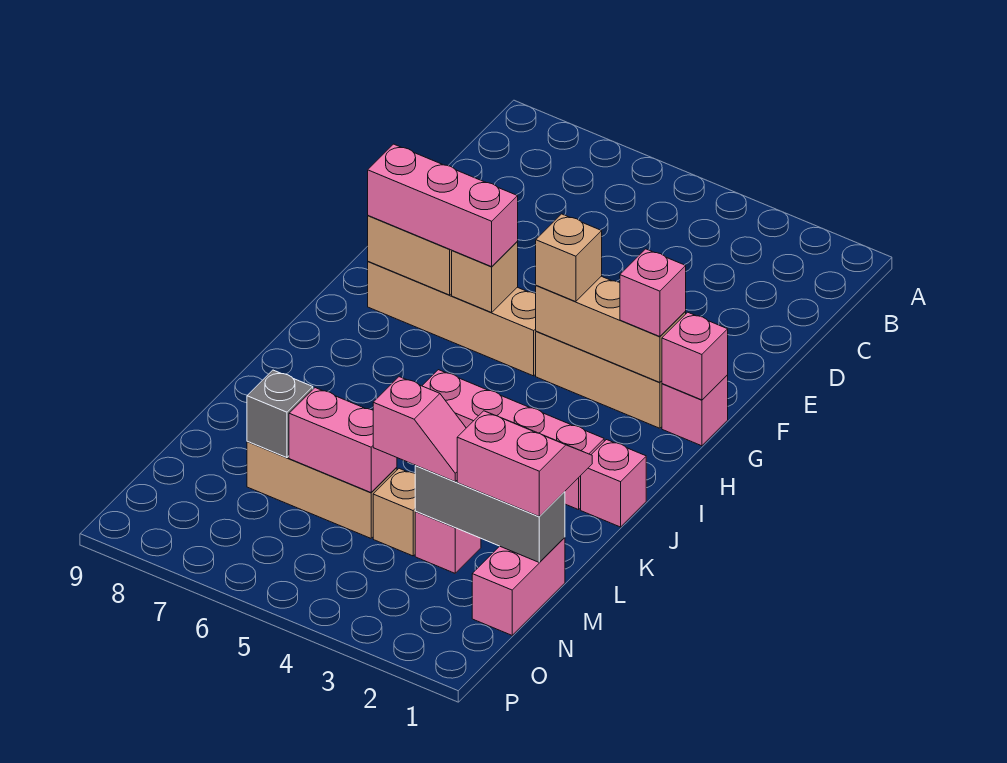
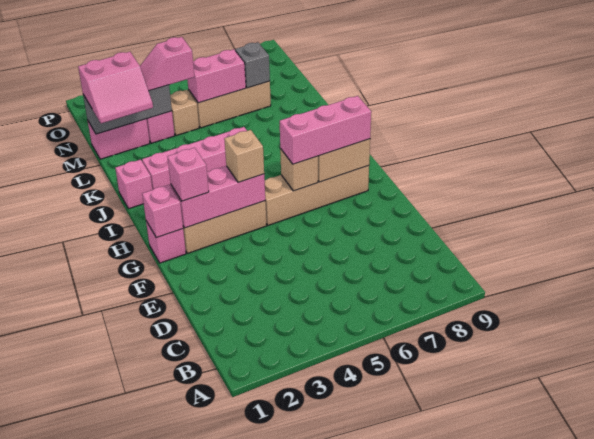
tan 1x3 brick [536,276,686,382] -> pink 1x3 brick [171,166,265,228]
pink 1x2 brick [472,538,565,635] -> pink 1x2 brick turned to [88,119,150,159]

